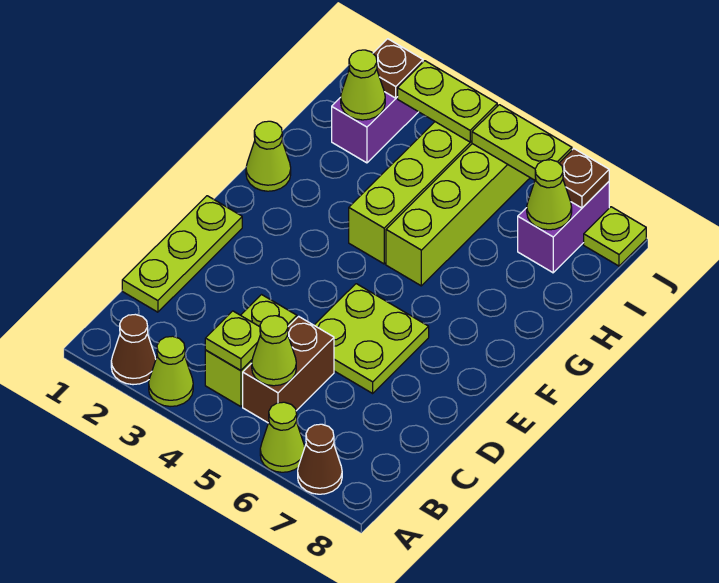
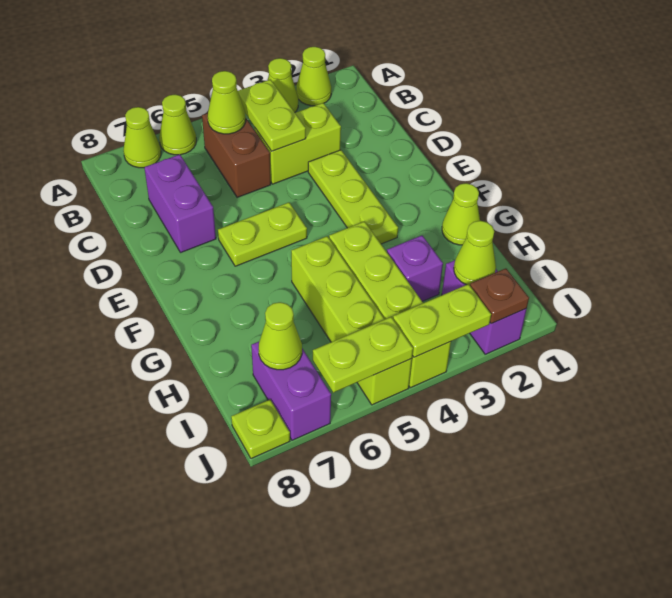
brown 1x1 cone [111,314,156,385] -> lime 1x1 cone [296,47,331,106]
brown 1x1 cone [298,424,342,494] -> lime 1x1 cone [124,107,161,168]
lime 1x2 brick [205,295,297,407] -> lime 1x2 brick turned to [255,103,341,184]
lime 1x1 plate [205,311,261,371] -> lime 1x2 plate [238,79,306,151]
lime 1x3 plate [122,196,242,312] -> lime 1x3 plate moved to [308,150,398,244]
none -> purple 1x2 brick [144,154,216,253]
lime 2x2 plate [314,284,429,393] -> lime 1x2 plate [218,202,307,266]
none -> purple 1x1 brick [387,236,443,301]
brown 1x1 plate [559,149,609,208] -> none

